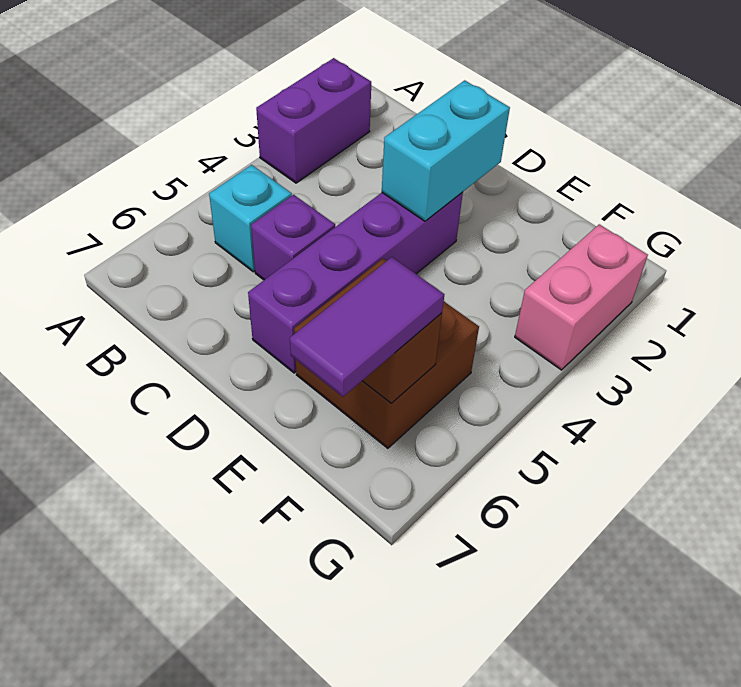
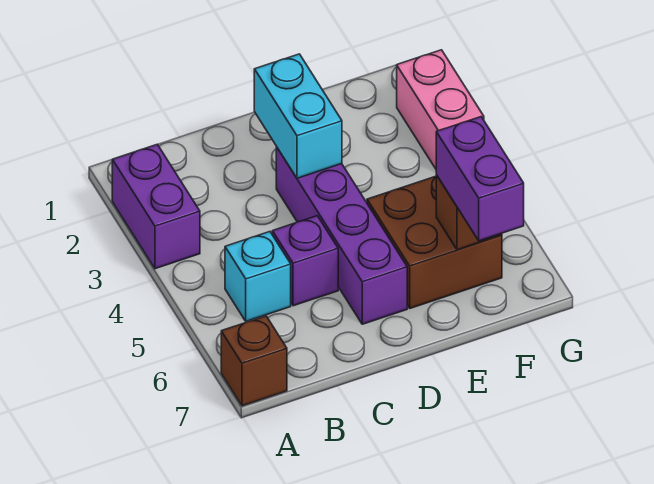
none -> brown 1x1 brick [221,316,287,406]
purple 1x2 tile [290,257,444,397] -> purple 1x2 brick [436,117,524,241]

